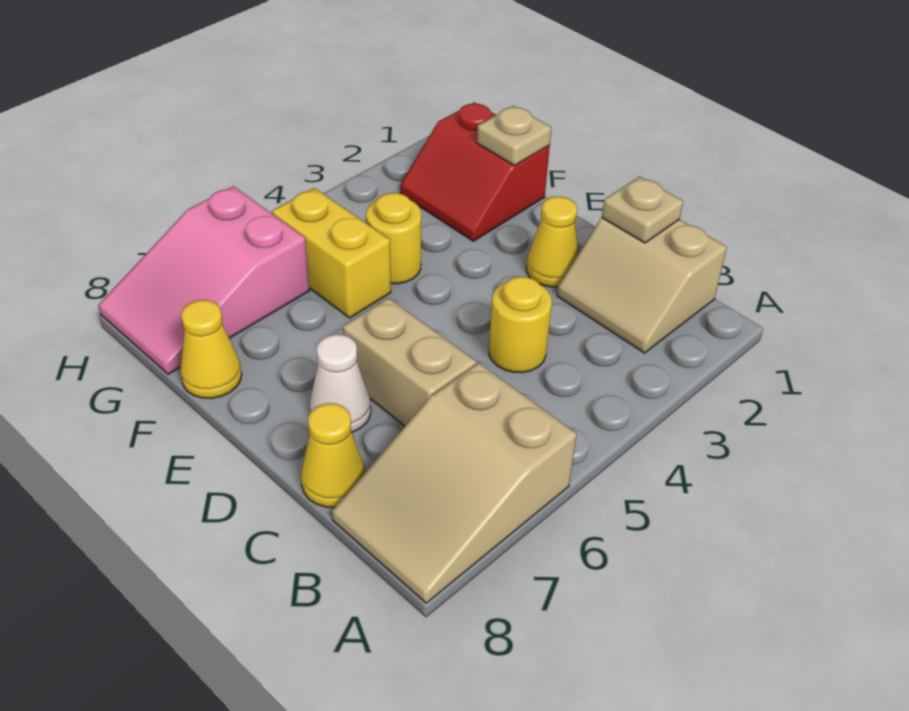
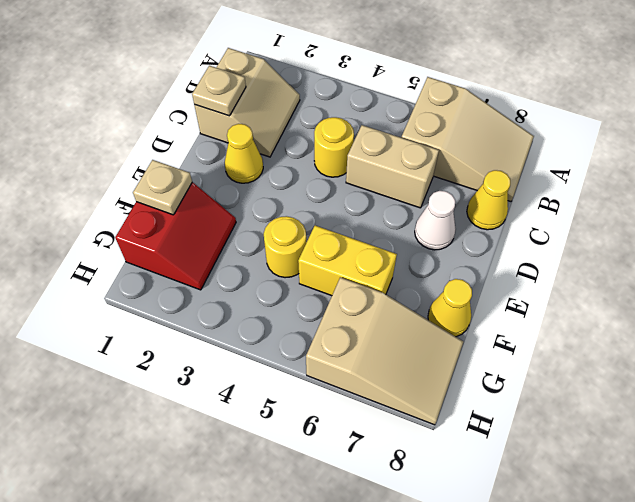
tan 1x2 brick [343,298,476,426] -> tan 1x2 brick turned to [346,125,439,208]
yellow 1x2 brick [272,188,391,318] -> yellow 1x2 brick turned to [298,226,397,296]
pink 2x3 slope [98,186,310,374] -> tan 2x3 slope [306,277,463,425]

